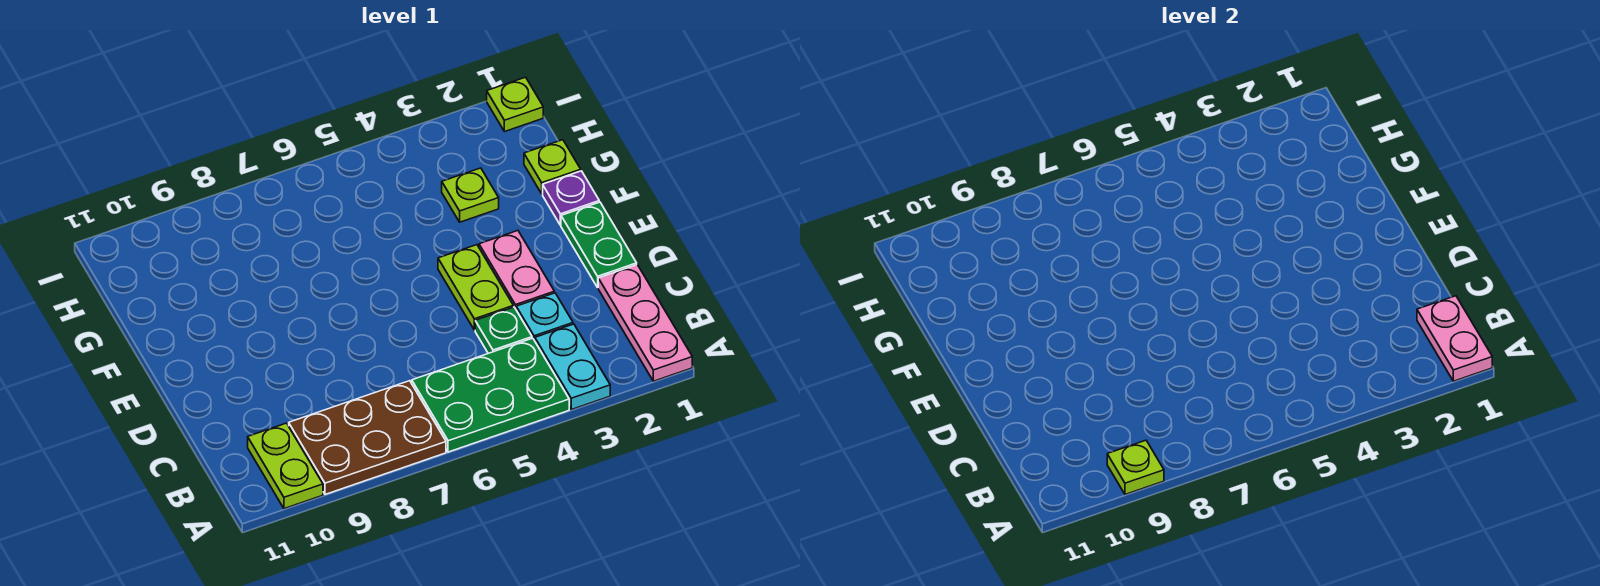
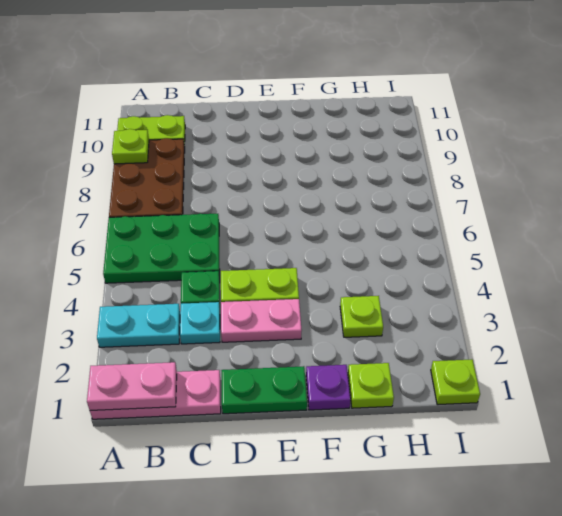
green 2x3 plate [412,338,569,452] -> green 2x3 plate turned to [103,214,220,283]

